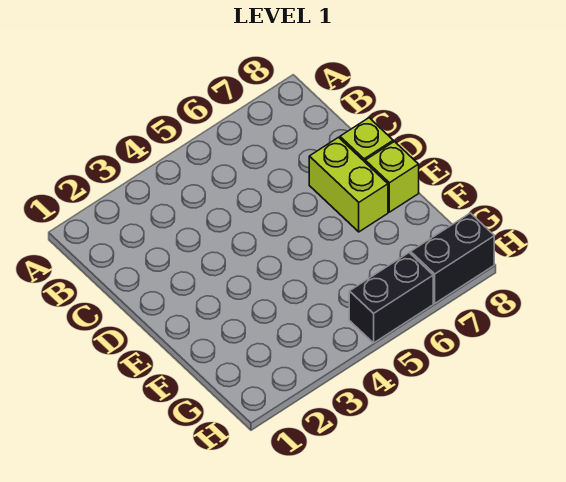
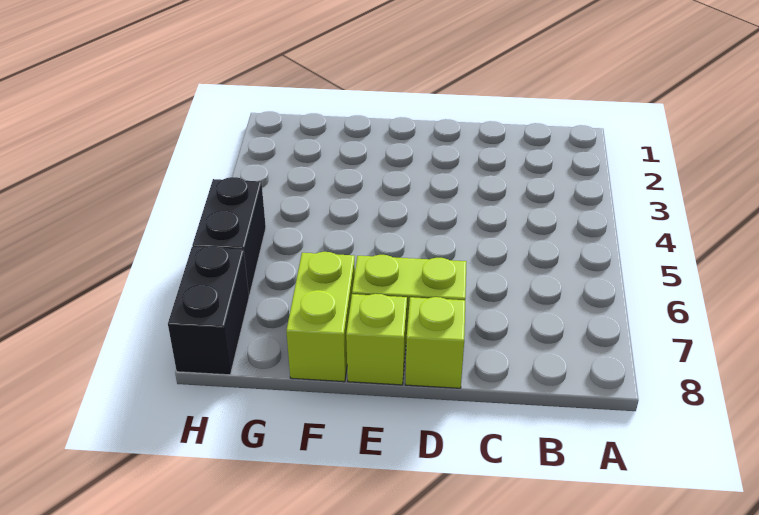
none -> lime 1x2 brick [286,252,355,382]

